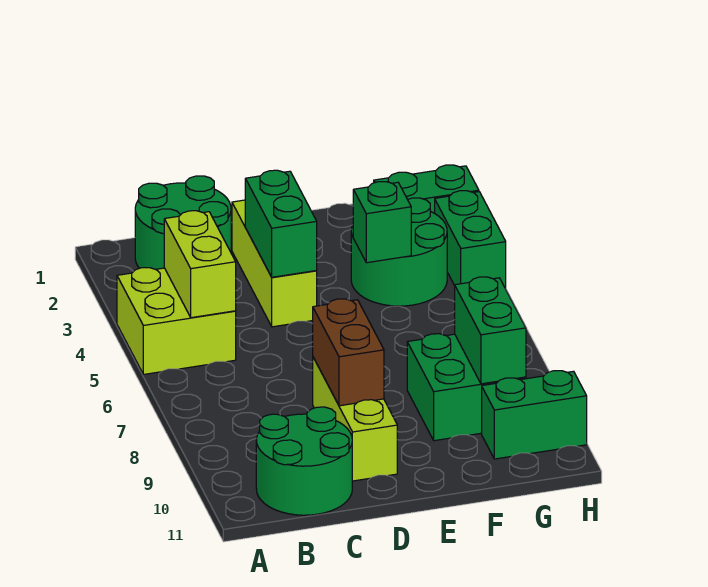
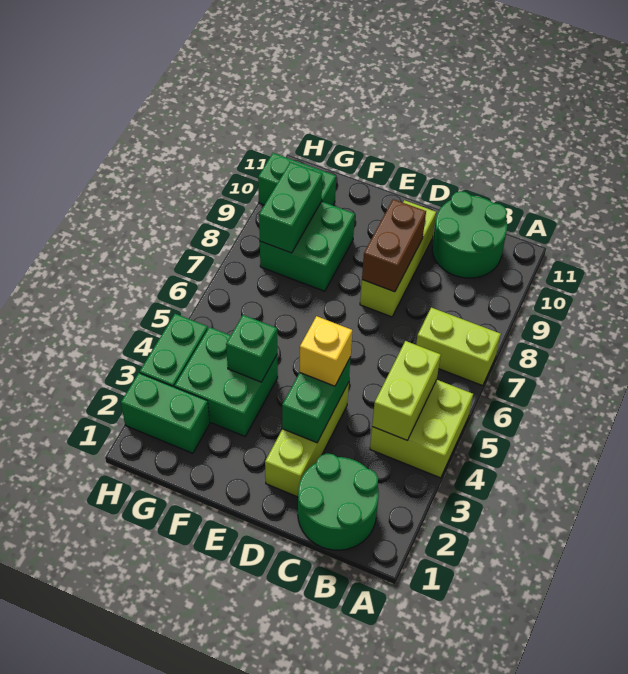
none -> lime 1x2 brick [416,308,501,386]
none -> yellow 1x1 brick [299,316,352,386]
green 2x2 round brick [351,198,447,306] -> green 2x2 brick [175,327,278,436]

